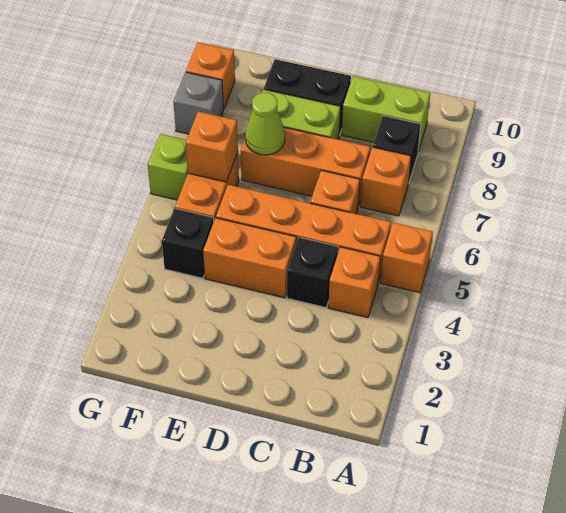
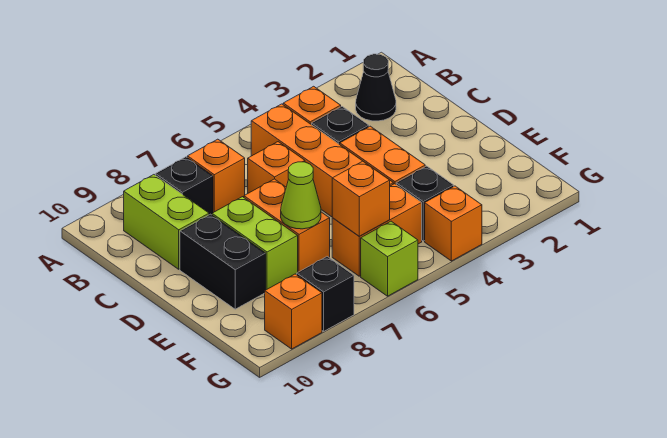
orange 1x1 brick [381,222,433,293] -> orange 1x1 brick moved to [425,186,482,261]
none -> black 1x1 cone [356,54,396,121]
orange 1x3 brick [241,128,370,207] -> orange 1x2 brick [244,179,330,272]
grey 1x1 brick [173,72,224,134] -> black 1x1 brick [297,257,354,331]

